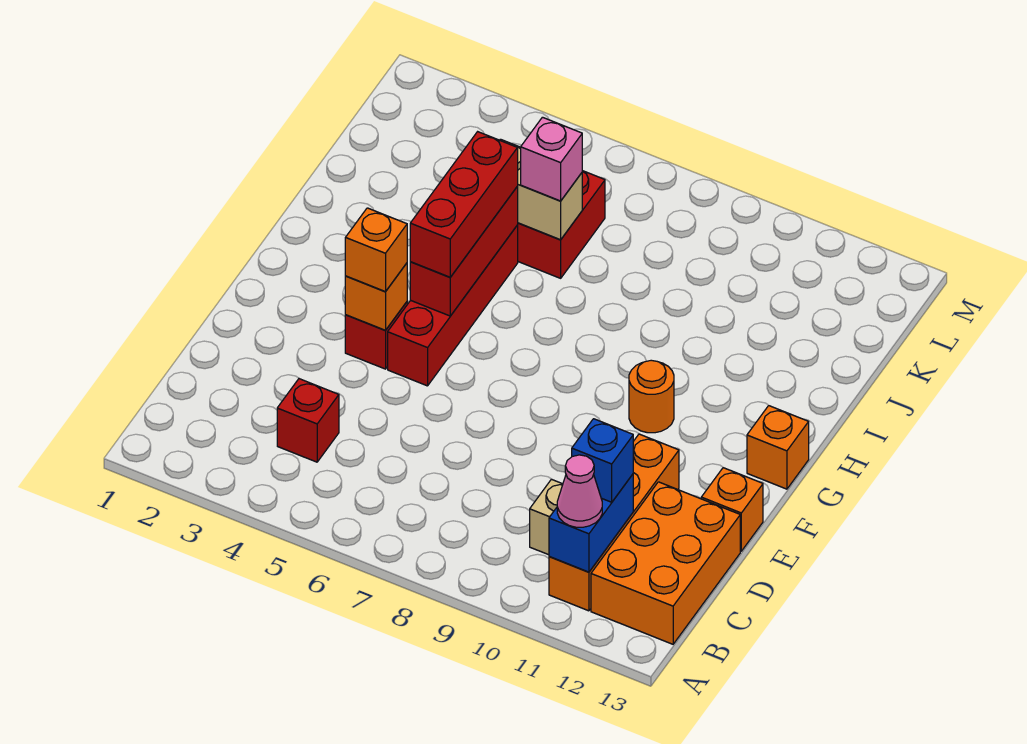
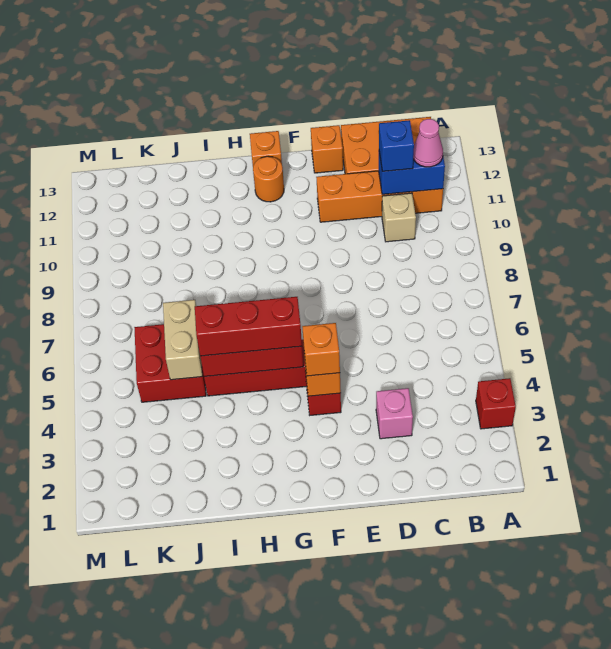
red 1x1 brick [277,379,339,462] -> red 1x1 brick moved to [476,378,516,429]
orange 1x1 round brick [629,360,674,433] -> orange 1x1 round brick moved to [253,156,284,202]
pink 1x1 brick [521,117,582,201] -> pink 1x1 brick moved to [376,388,413,439]

